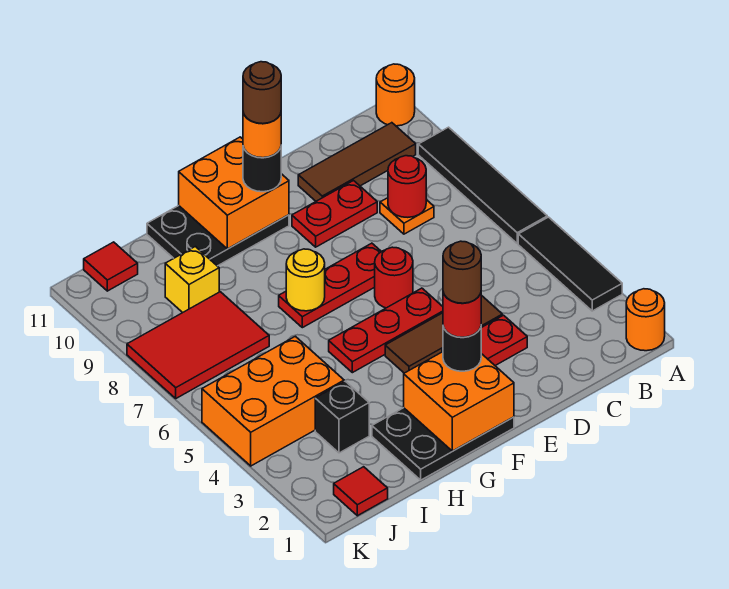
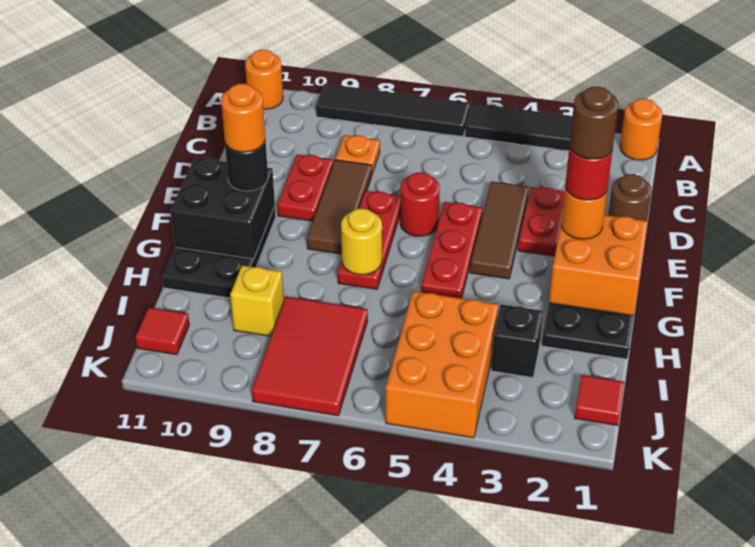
brown 1x3 tile [298,123,416,201] -> brown 1x3 tile moved to [307,160,372,254]
red 1x1 round brick [388,156,426,217] -> none
black 1x1 round brick [443,327,481,371] -> orange 1x1 round brick [561,185,607,239]
orange 2x2 brick [179,137,289,249] -> black 2x2 brick [170,158,275,259]
brown 1x1 round brick [243,62,281,124] -> brown 1x1 round brick moved to [608,174,652,221]

